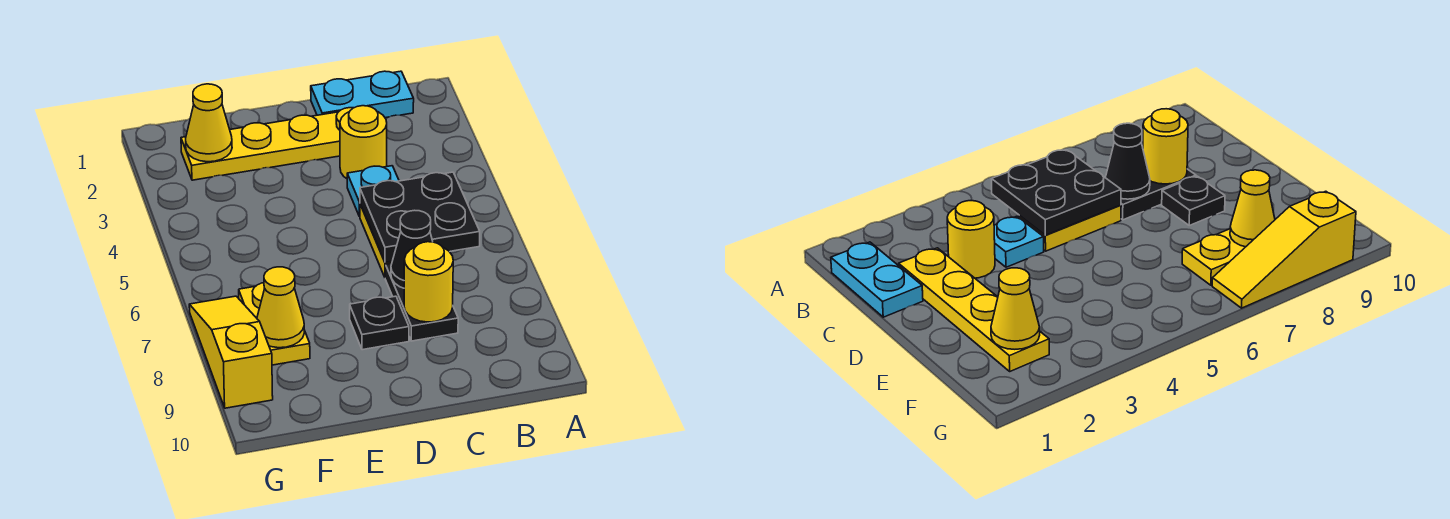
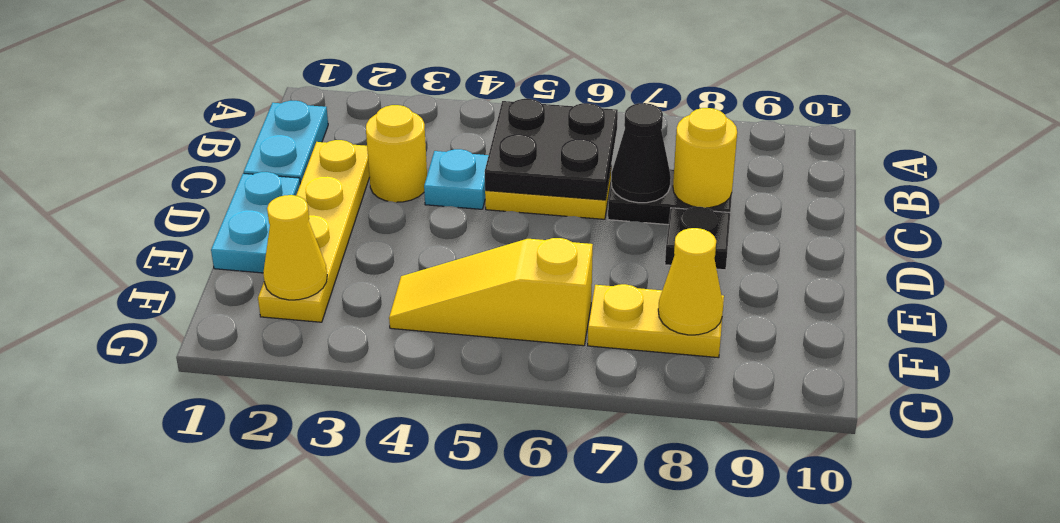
none -> cyan 1x2 plate [211,172,300,273]
yellow 1x3 slope [189,296,273,408] -> yellow 1x3 slope moved to [389,238,593,346]

